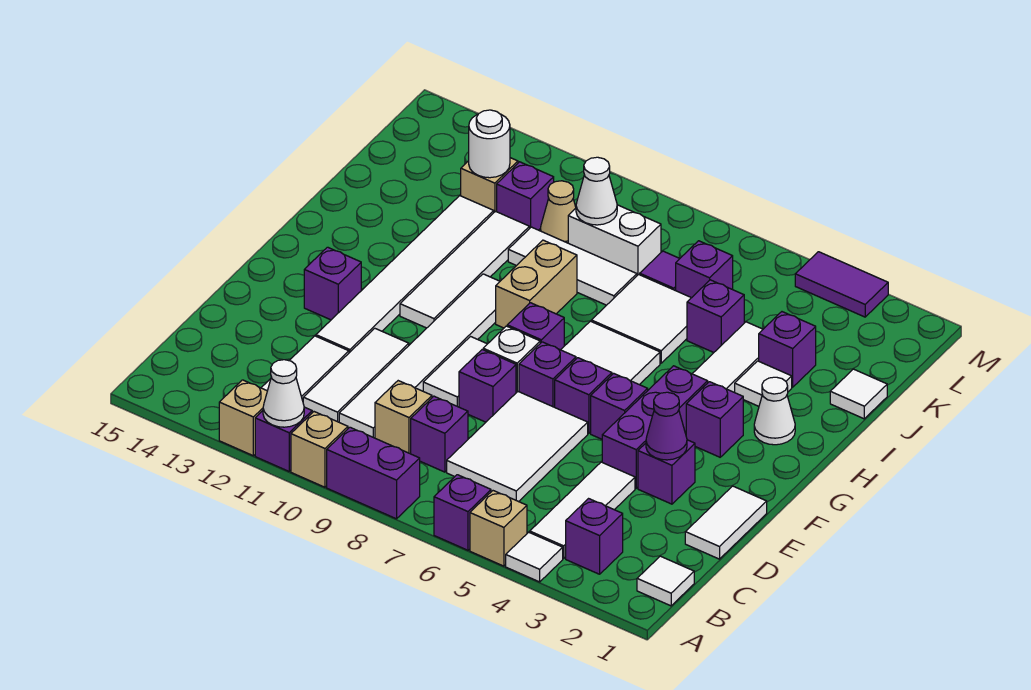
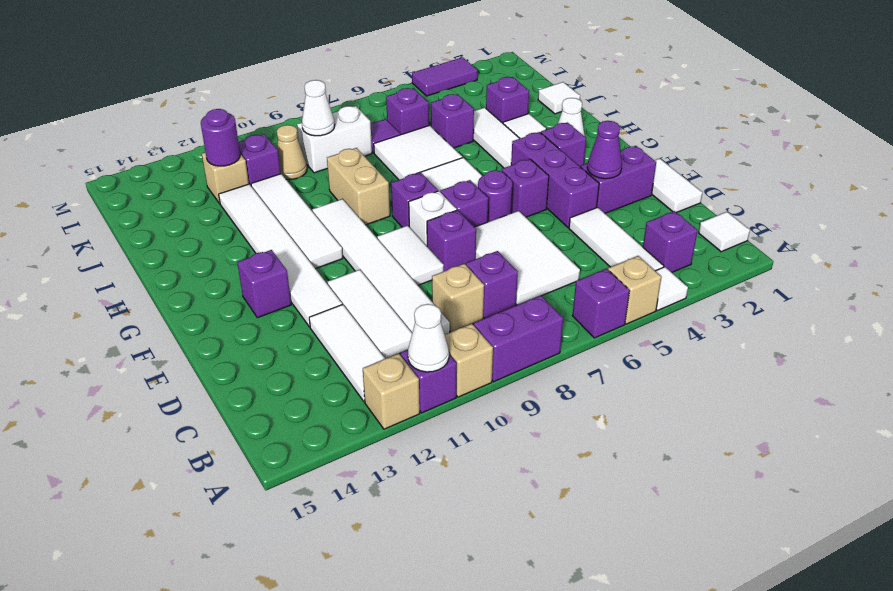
purple 1x1 brick [638,440,695,504] -> purple 1x2 brick [581,146,656,213]
purple 1x1 brick [555,358,612,433] -> purple 1x1 round brick [478,170,512,222]
white 1x3 tile [508,227,637,305] -> none
white 1x1 round brick [469,110,510,178] -> purple 1x1 round brick [201,109,240,166]

